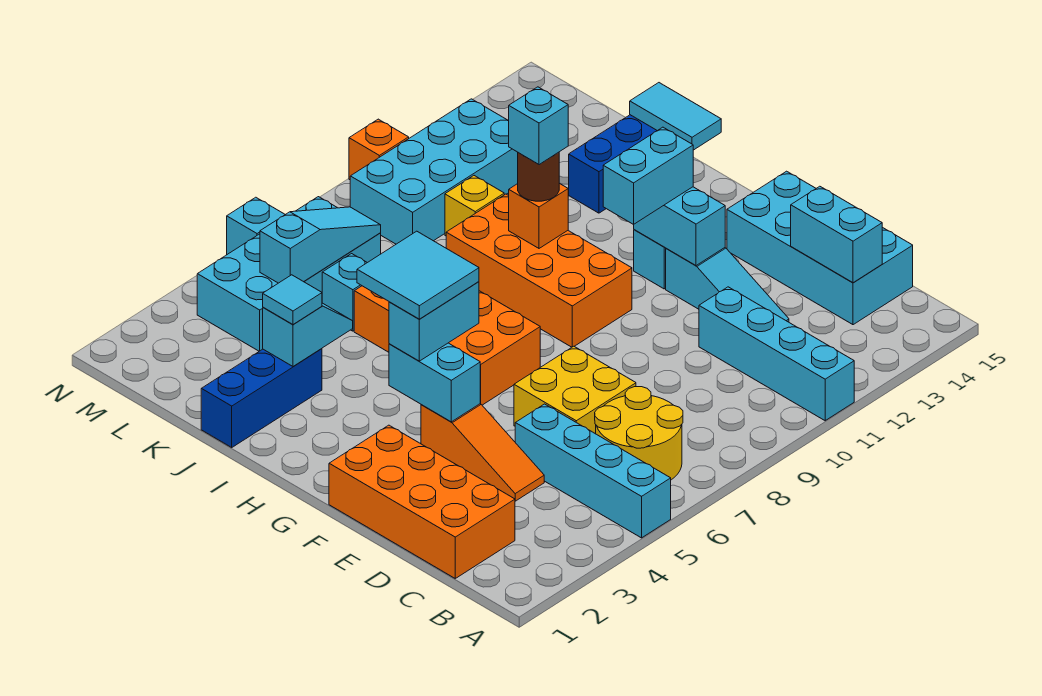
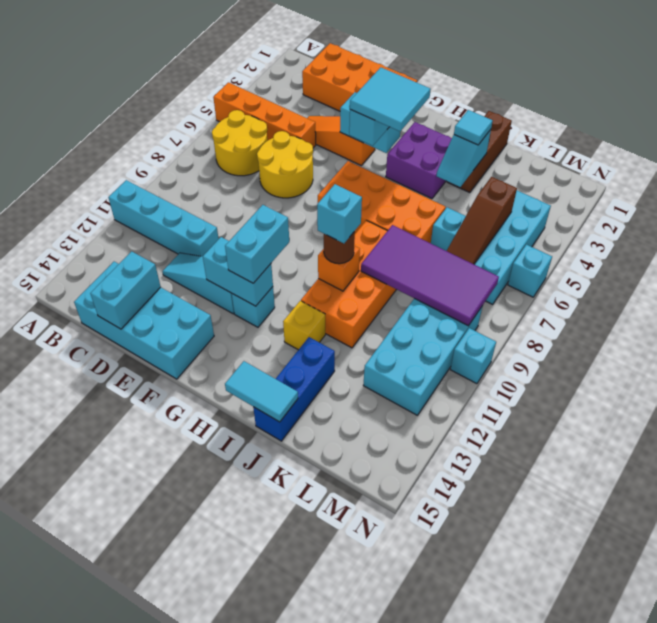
cyan 1x4 brick [515,404,671,538] -> orange 1x4 brick [213,82,316,148]
cyan 1x2 brick [791,186,882,283] -> cyan 1x2 brick turned to [90,251,161,329]
yellow 2x2 brick [514,346,636,434] -> yellow 2x2 round brick [257,131,313,198]
orange 2x4 brick [446,194,632,347] -> orange 2x4 brick turned to [301,220,397,348]
none -> purple 2x2 brick [386,122,452,198]
blue 1x3 brick [201,349,322,447] -> brown 1x3 brick [447,111,512,193]
none -> purple 2x4 tile [361,225,499,326]
yellow 1x1 brick [445,176,504,236] -> yellow 1x1 brick moved to [283,301,325,350]
cyan 1x3 slope [260,207,381,283] -> brown 1x3 slope [447,177,517,264]
orange 1x1 brick [349,119,409,180] -> cyan 1x1 brick [450,328,496,384]

